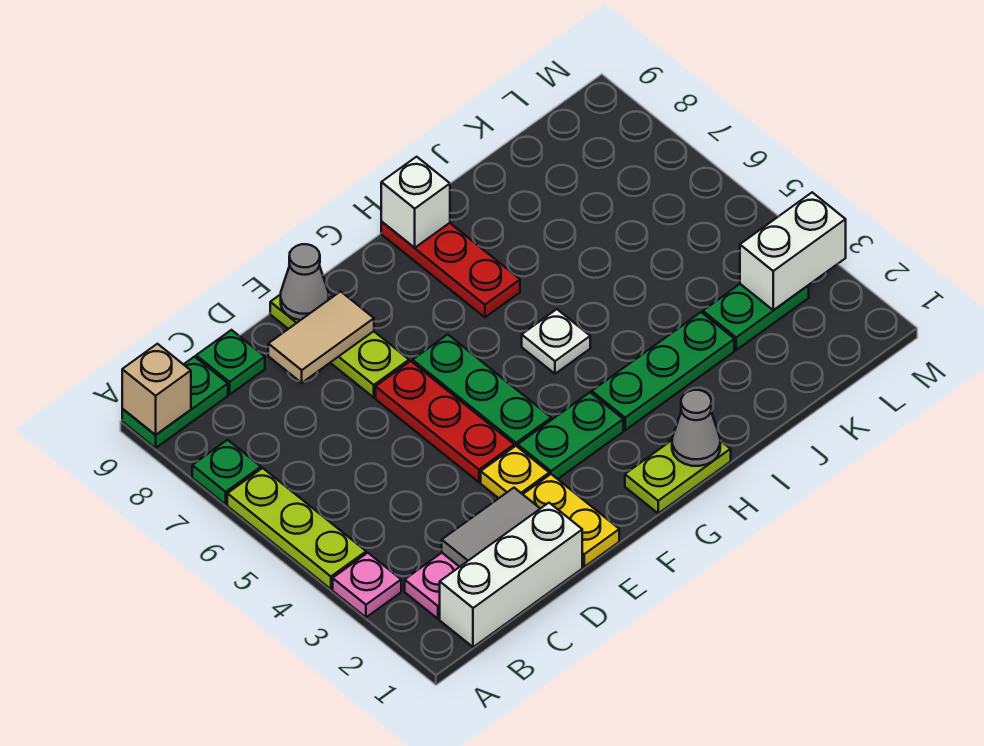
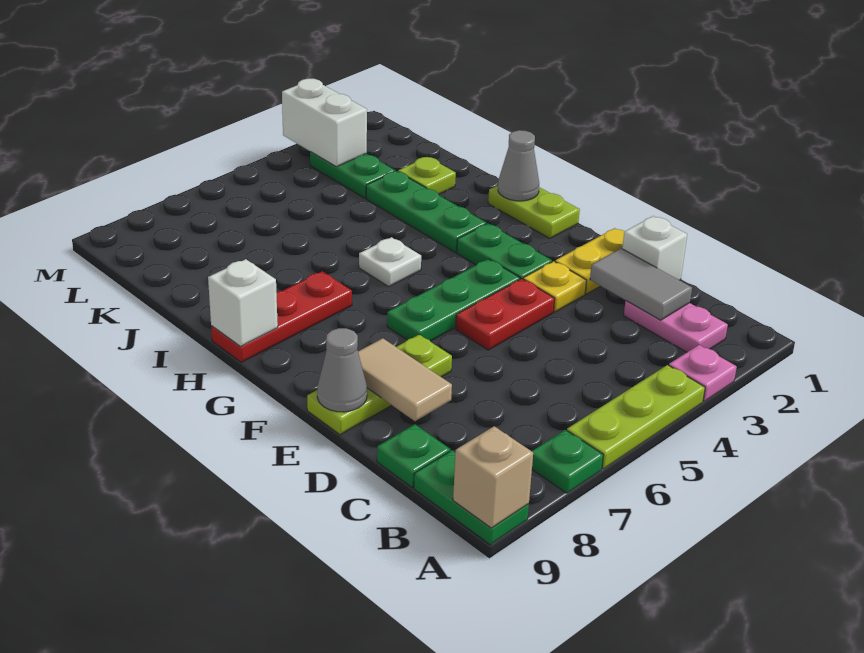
white 1x3 brick [440,503,582,647] -> white 1x1 brick [622,216,687,280]
red 1x3 plate [376,361,514,482] -> red 1x2 plate [456,279,555,350]
none -> lime 1x1 plate [398,157,456,194]

